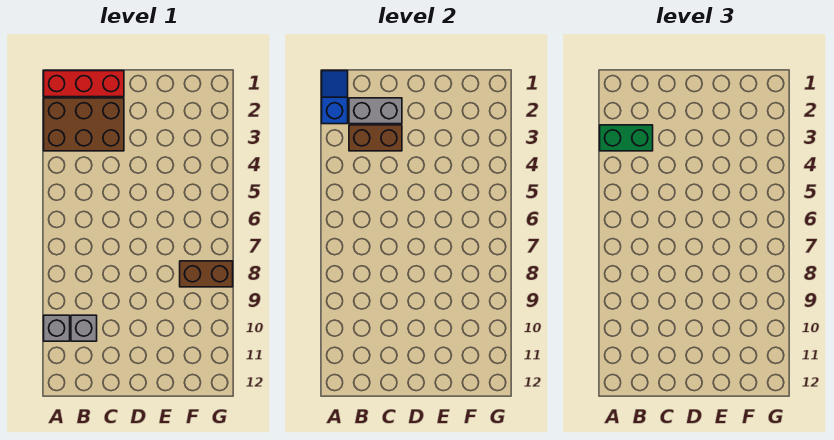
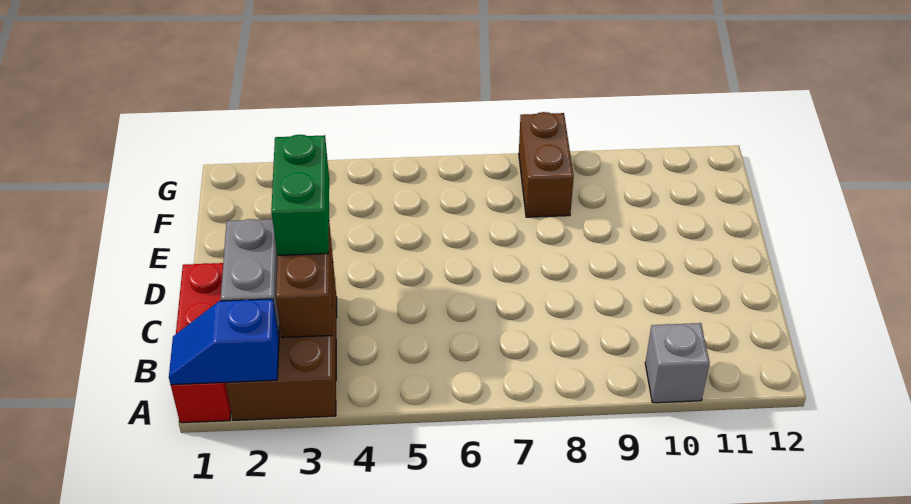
green 1x2 brick [600,125,653,151] -> green 1x2 brick moved to [271,135,329,256]
grey 1x1 brick [71,315,97,341] -> none

